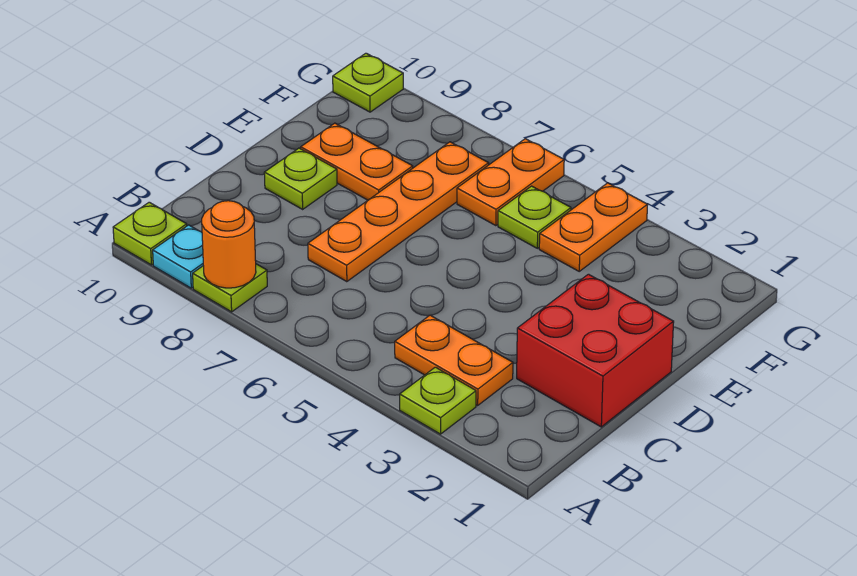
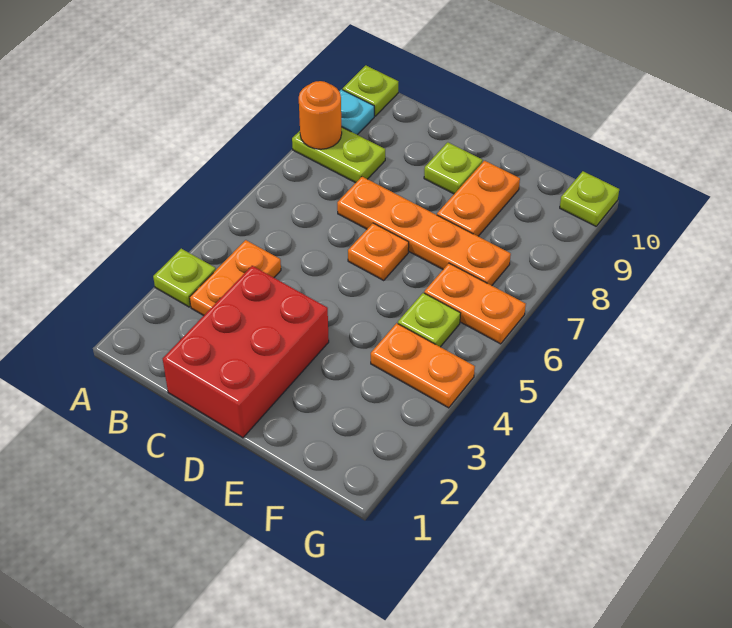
lime 1x1 plate [193,264,267,312] -> lime 1x2 plate [292,127,385,183]
red 2x2 brick [517,274,674,427] -> red 2x3 brick [163,266,329,438]
none -> orange 1x1 plate [348,223,409,280]

